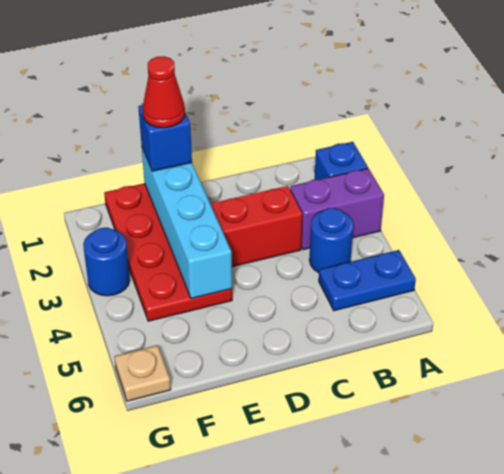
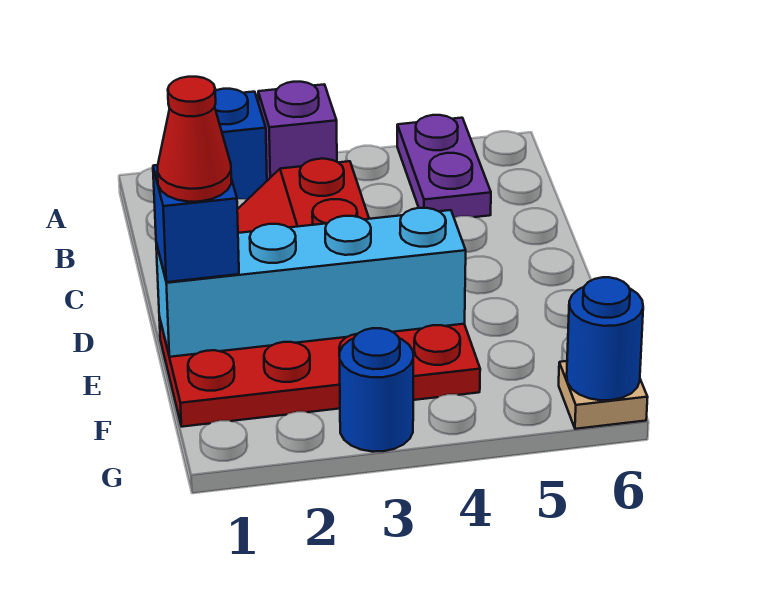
purple 1x2 brick [290,168,384,250] -> purple 1x1 brick [258,82,337,181]
blue 1x2 plate [319,250,416,311] -> purple 1x2 plate [397,115,491,217]
blue 1x1 round brick [309,208,353,273] -> blue 1x1 round brick moved to [567,277,643,400]

